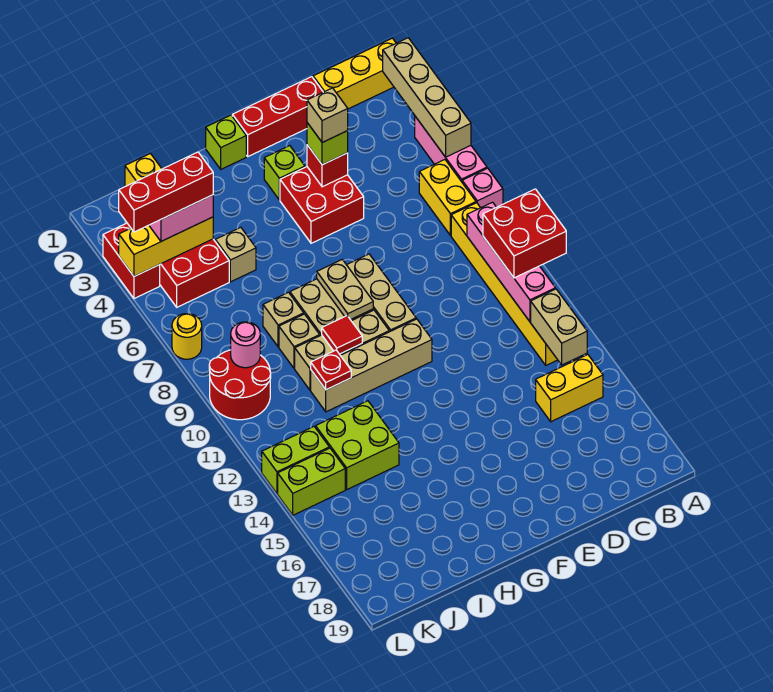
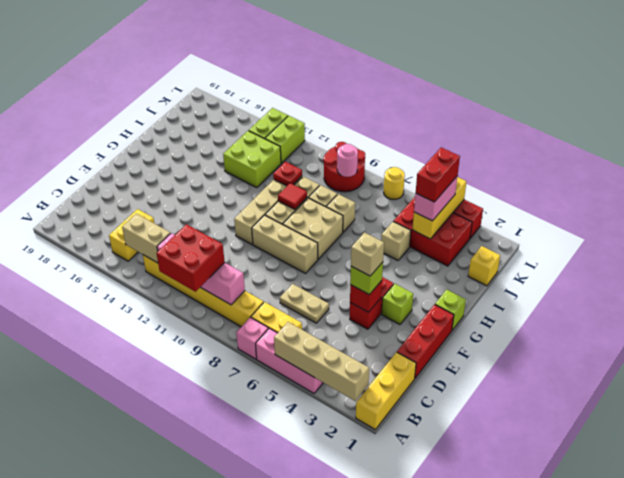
red 2x2 brick [280,167,364,243] -> red 1x2 brick [350,277,394,329]
tan 1x2 plate [317,260,373,320] -> tan 1x2 plate moved to [280,284,329,323]
red 1x3 brick [119,152,213,232] -> red 1x2 brick [416,148,460,202]

